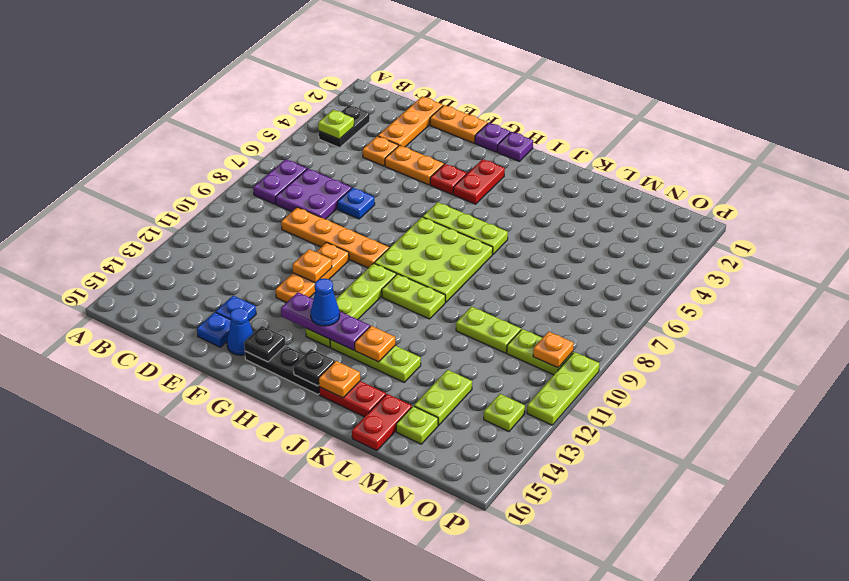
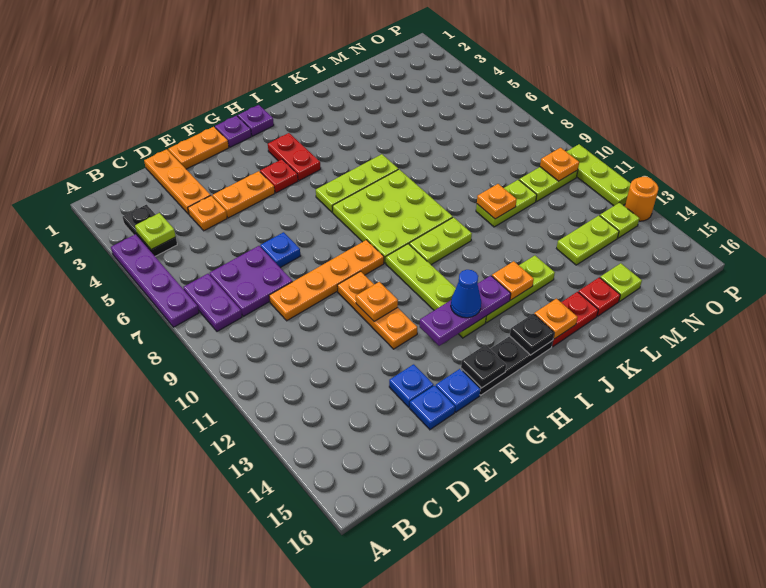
none -> purple 1x4 plate [111,234,199,327]
blue 1x1 cone [227,308,253,355] -> blue 1x1 plate [436,369,480,412]
none -> orange 1x1 plate [477,184,517,219]
red 1x2 plate [352,394,412,451] -> red 1x1 plate [578,277,620,316]
lime 1x2 plate [414,370,472,425] -> lime 1x2 plate turned to [557,216,619,265]
none -> orange 1x1 round brick [625,177,658,221]

